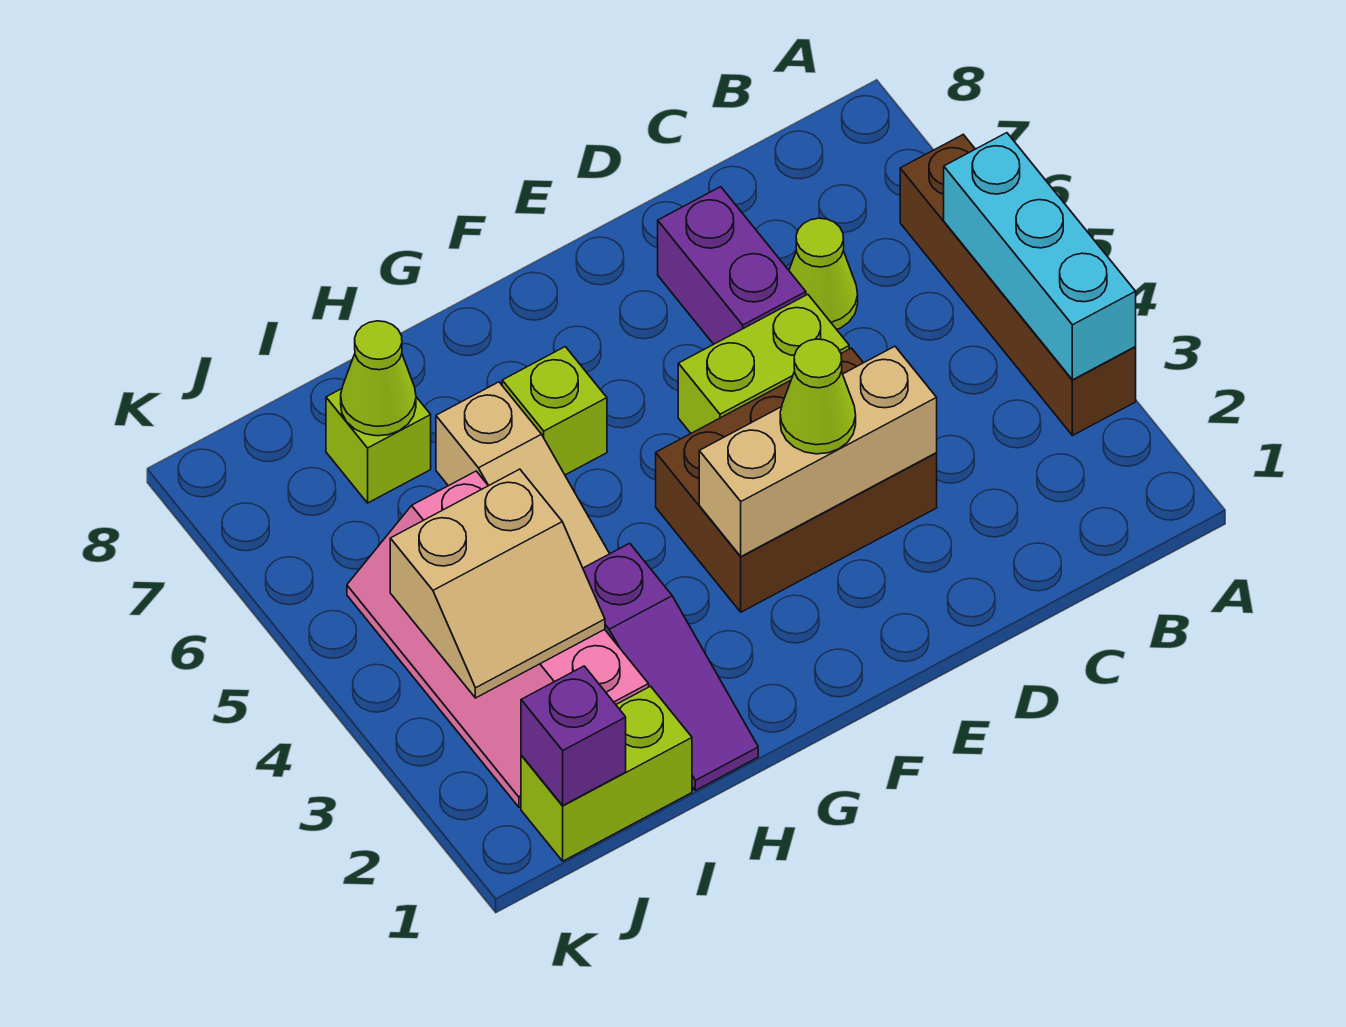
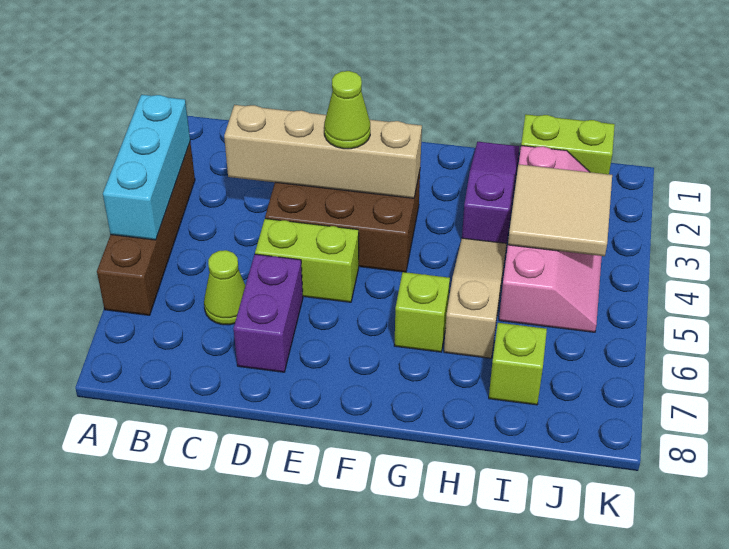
tan 1x3 brick [699,346,937,556] -> tan 1x4 brick [224,105,422,198]
tan 2x2 slope [390,469,605,698] -> tan 2x2 tile [508,164,612,256]
lime 1x1 cone [341,321,416,436] -> none
purple 1x1 brick [521,666,626,806] -> none

